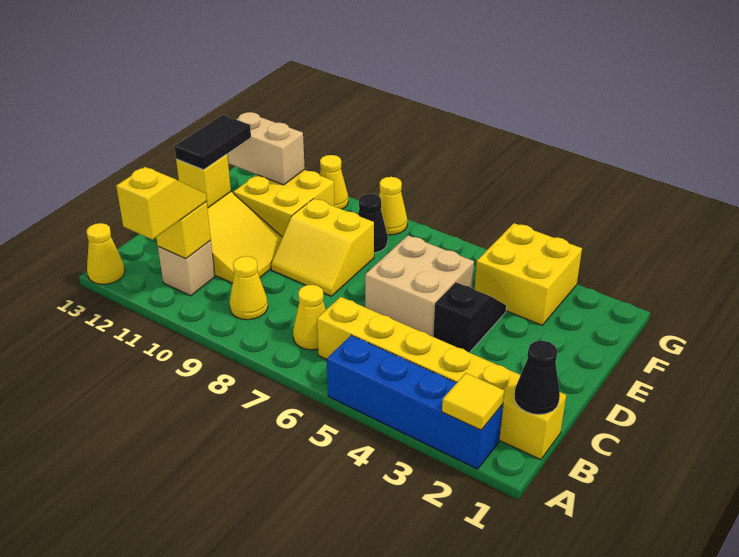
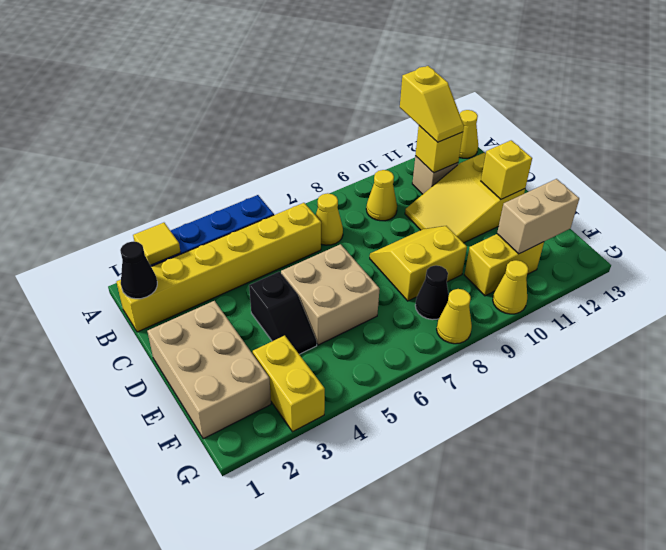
none -> tan 2x3 brick [147,301,271,439]
black 1x2 tile [174,115,251,170] -> none
yellow 2x2 brick [234,170,334,237] -> yellow 1x2 brick [464,234,544,296]
yellow 2x2 brick [474,223,582,325] -> yellow 1x2 brick [253,335,325,432]

